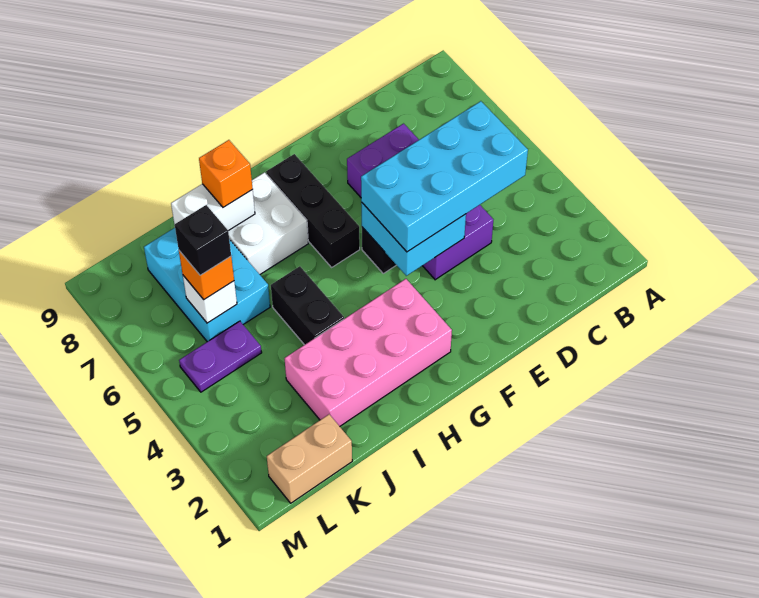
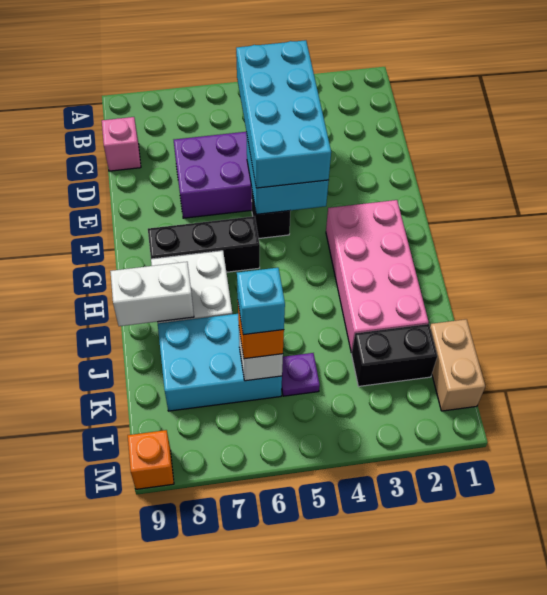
none -> pink 1x1 brick [102,117,141,171]
black 1x2 brick [271,266,344,345] -> black 1x2 brick moved to [352,324,437,386]
white 1x2 brick [171,184,255,231] -> white 1x2 brick turned to [110,262,194,326]
orange 1x1 brick [199,140,253,207] -> orange 1x1 brick moved to [128,430,174,489]
purple 1x2 plate [179,321,262,392] -> purple 1x1 plate [282,353,320,396]
black 1x1 brick [175,205,231,275] -> cyan 1x1 brick [237,268,285,335]

